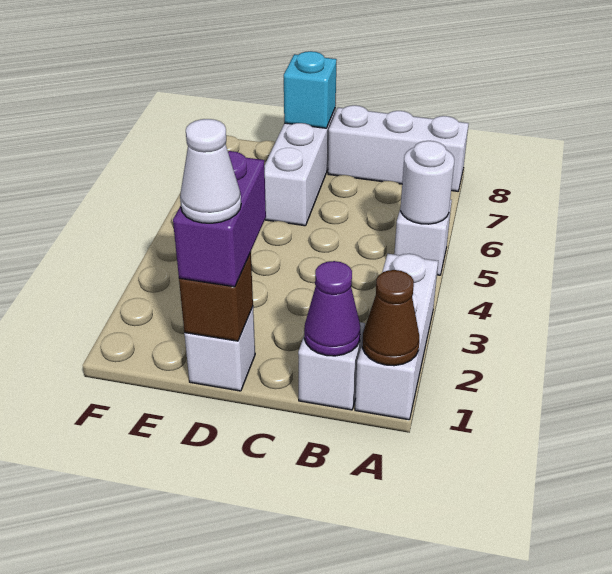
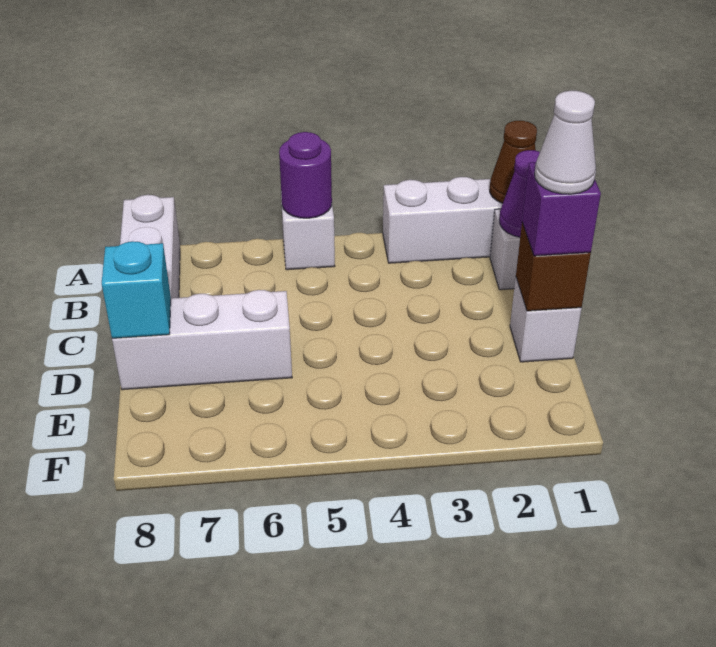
white 1x1 round brick [401,141,454,224] -> purple 1x1 round brick [279,132,332,218]
purple 1x2 brick [173,151,266,287] -> purple 1x1 brick [522,162,601,256]

